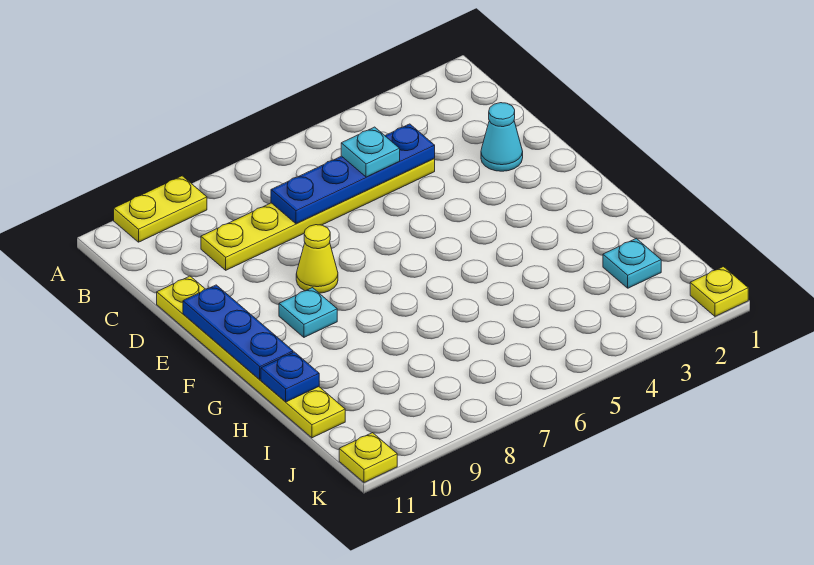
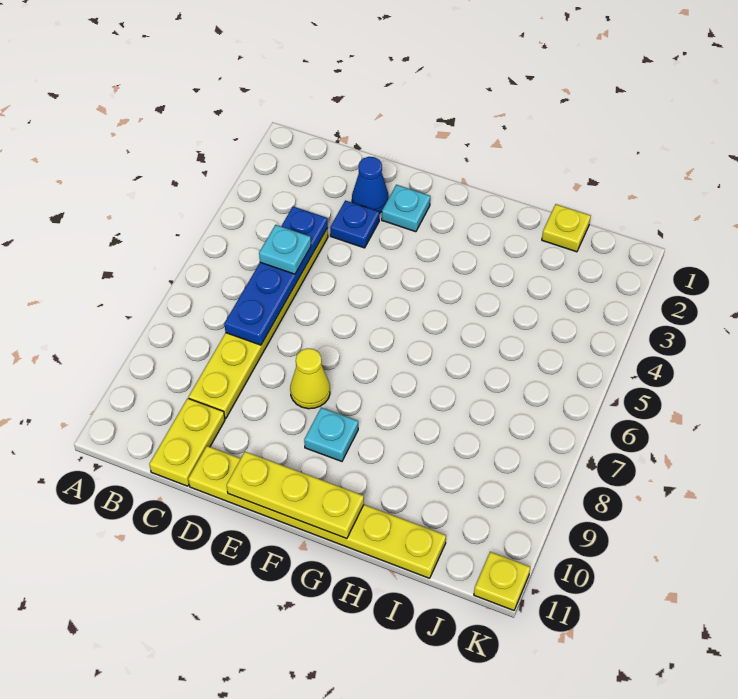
yellow 1x2 plate [114,176,207,242] -> yellow 1x2 plate moved to [149,398,225,486]
cyan 1x1 cone [481,103,523,171] -> blue 1x1 cone [352,157,389,213]
blue 1x3 plate [183,285,293,380] -> yellow 1x3 plate [227,452,364,539]
blue 1x1 plate [261,352,319,402] -> blue 1x1 plate moved to [330,200,379,248]
cyan 1x1 plate [603,238,661,288] -> cyan 1x1 plate moved to [382,185,430,232]
yellow 1x1 plate [690,267,748,316] -> yellow 1x1 plate moved to [542,204,591,252]

